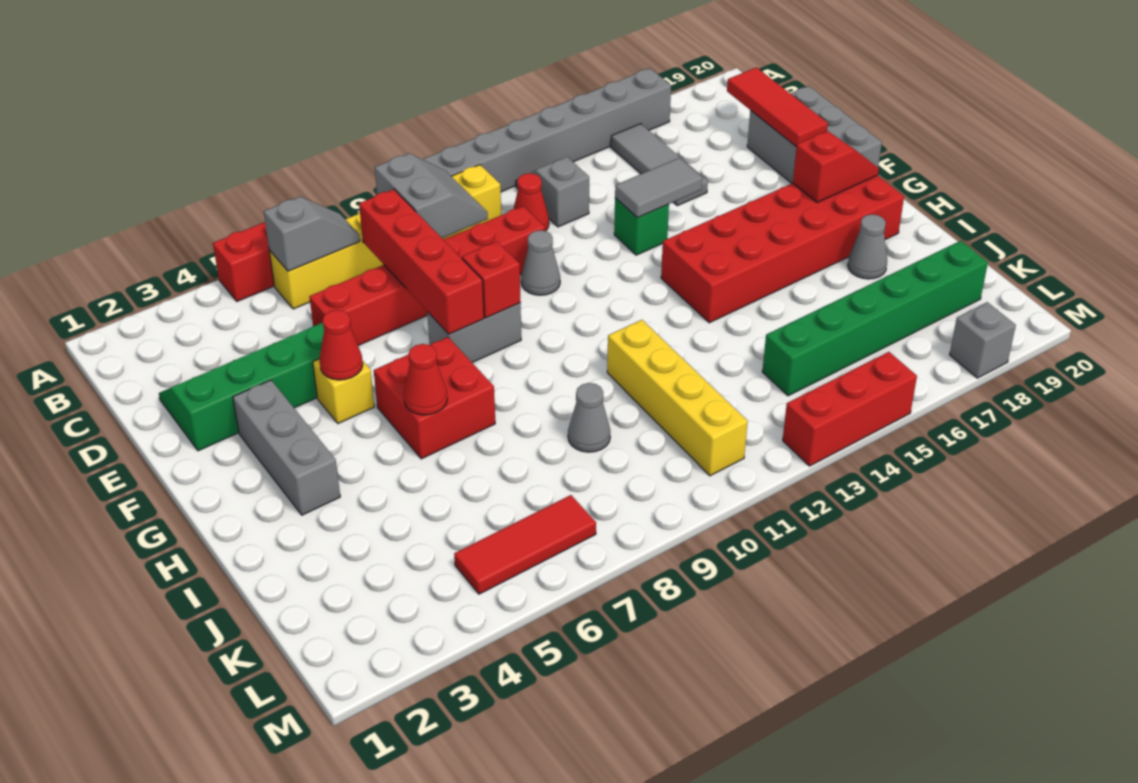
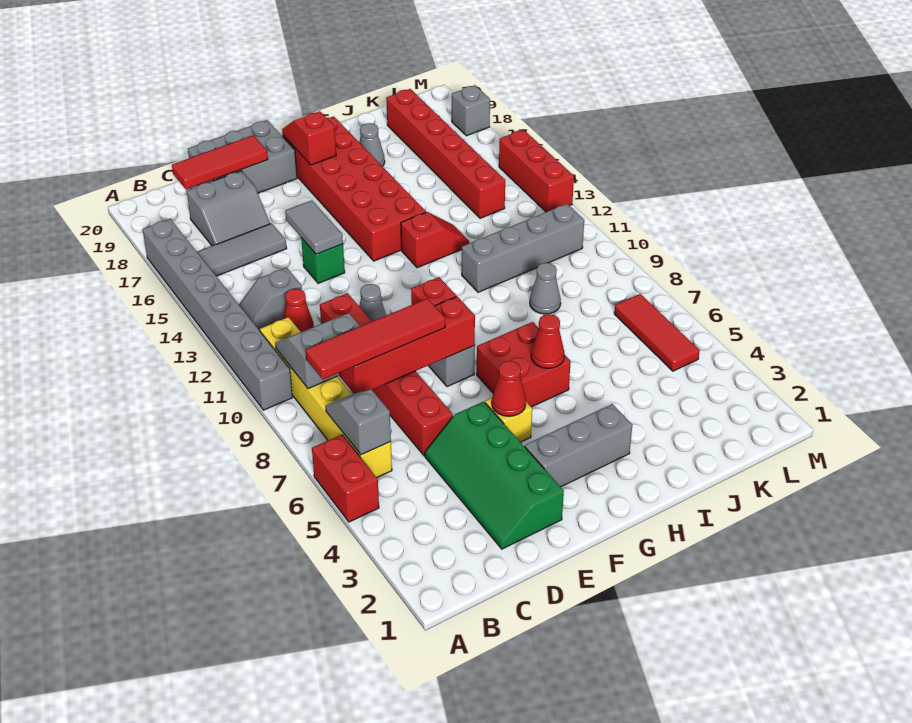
none -> red 1x4 tile [306,298,445,380]
none -> grey 2x2 slope [187,171,270,246]
none -> red 1x2 slope [401,212,469,268]
yellow 1x4 brick [607,320,748,476] -> grey 1x4 brick [462,204,584,292]
green 1x6 brick [762,241,988,396] -> red 1x6 brick [386,89,505,218]

